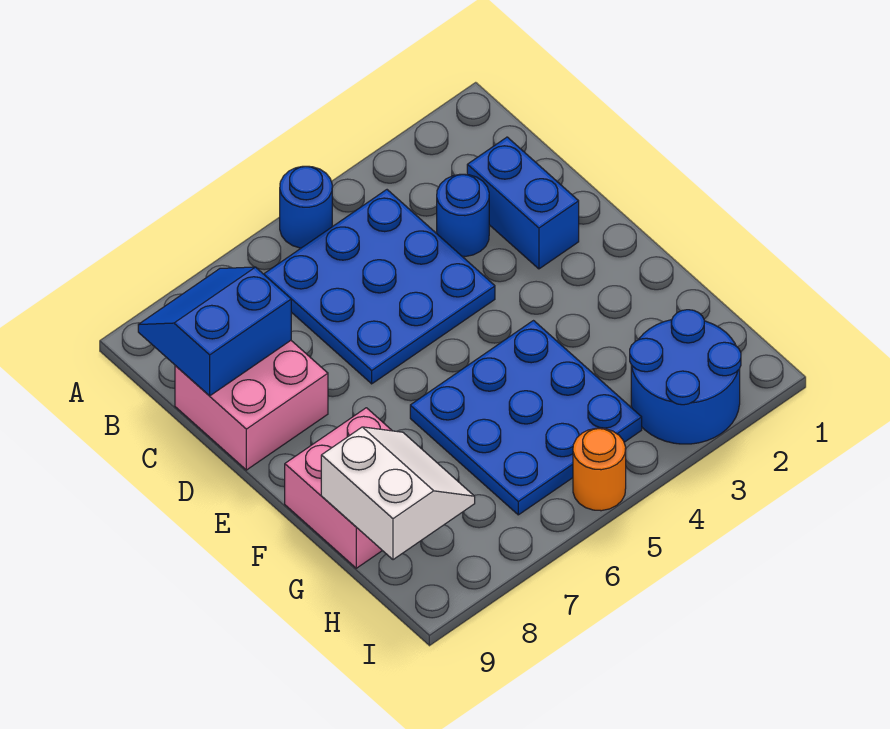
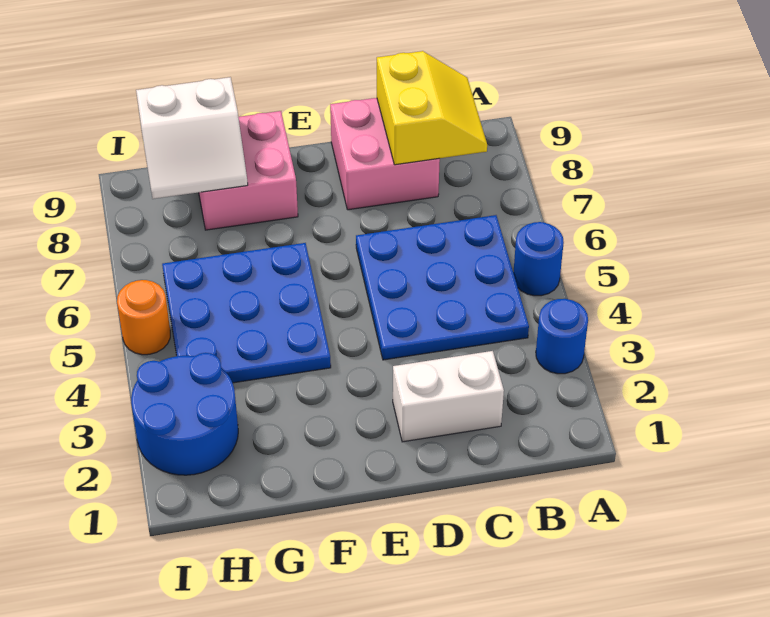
blue 2x2 slope [138,267,291,396] -> yellow 2x2 slope [377,51,487,165]
blue 1x2 brick [467,137,579,269] -> white 1x2 brick [393,351,504,442]
blue 1x1 round brick [437,174,489,257] -> blue 1x1 round brick moved to [536,299,588,374]

